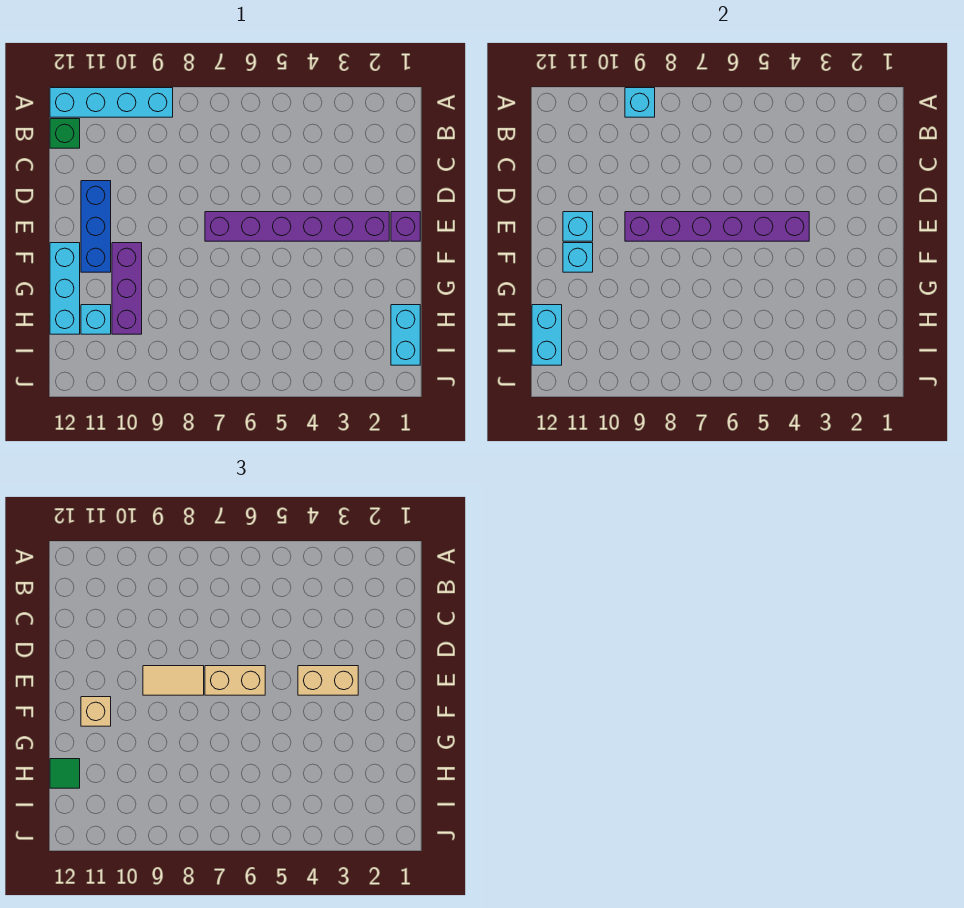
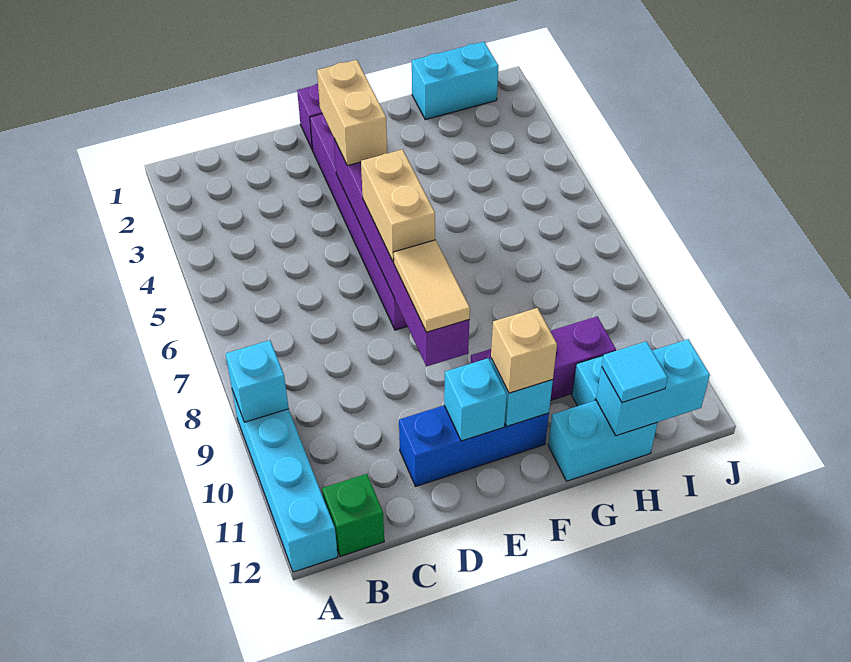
cyan 1x3 brick [50,243,80,334] -> cyan 1x2 brick [548,400,658,481]
green 1x1 tile [50,759,80,788] -> cyan 1x1 tile [602,341,668,403]

